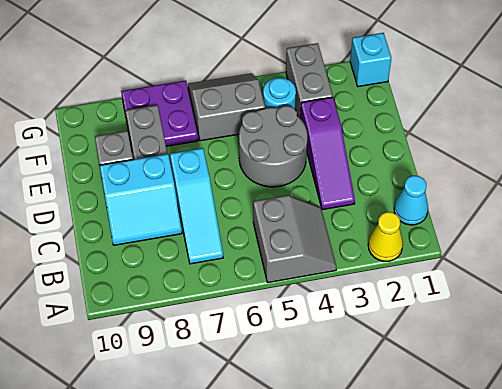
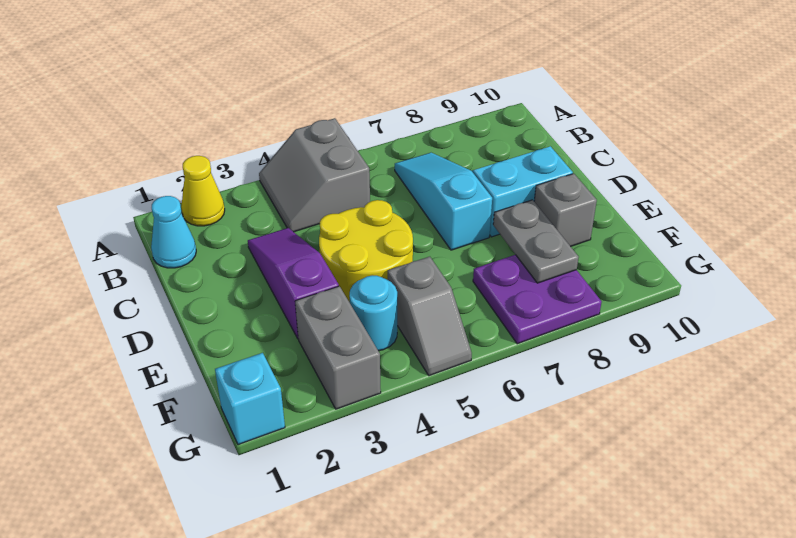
grey 2x2 round brick [239,106,307,187] -> yellow 2x2 round brick [319,200,413,302]
grey 2x2 slope [188,73,265,141] -> grey 1x2 slope [388,257,472,376]

